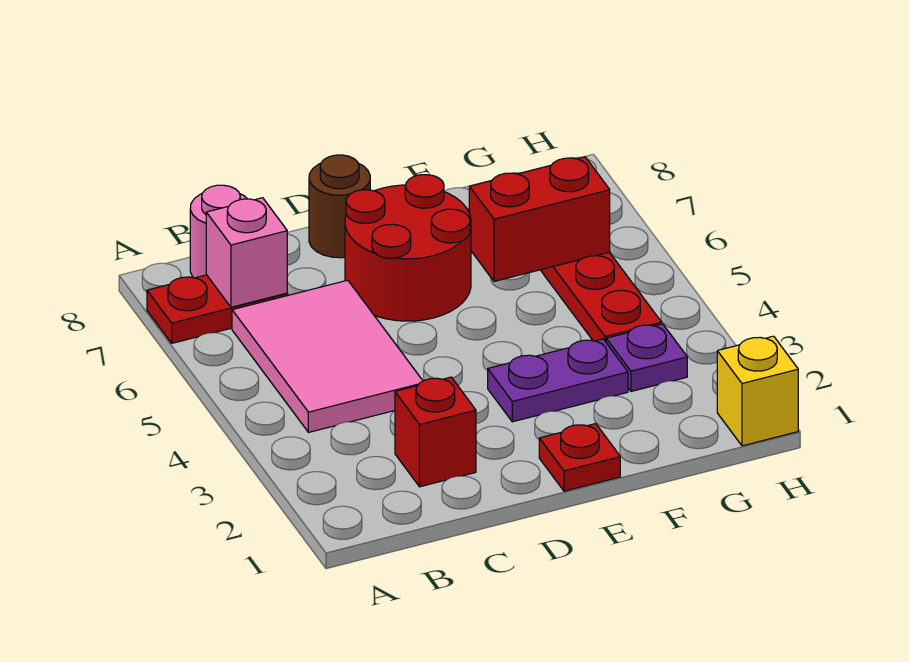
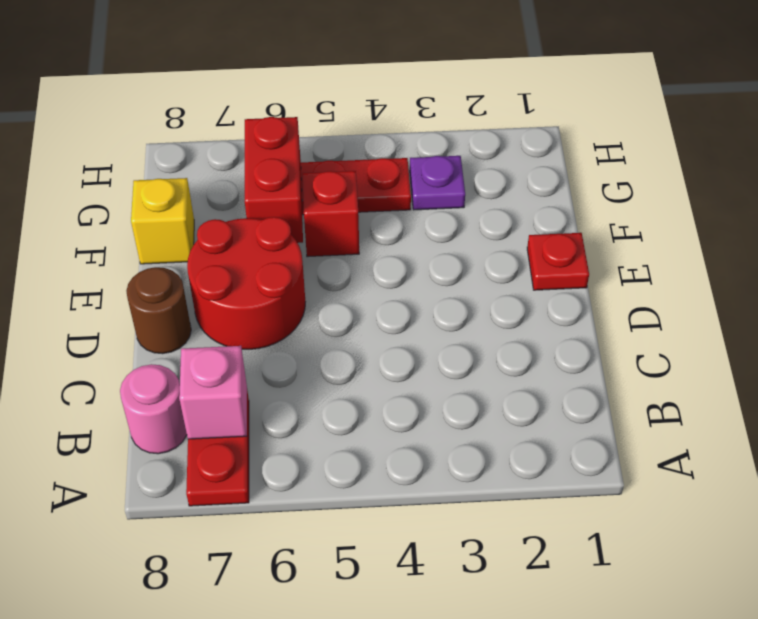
pink 2x3 tile [232,280,423,432] -> none
red 1x1 brick [395,377,476,487] -> red 1x1 brick moved to [303,171,359,257]
purple 1x2 plate [488,339,628,422] -> none
yellow 1x1 brick [717,336,798,446] -> yellow 1x1 brick moved to [131,178,194,264]

